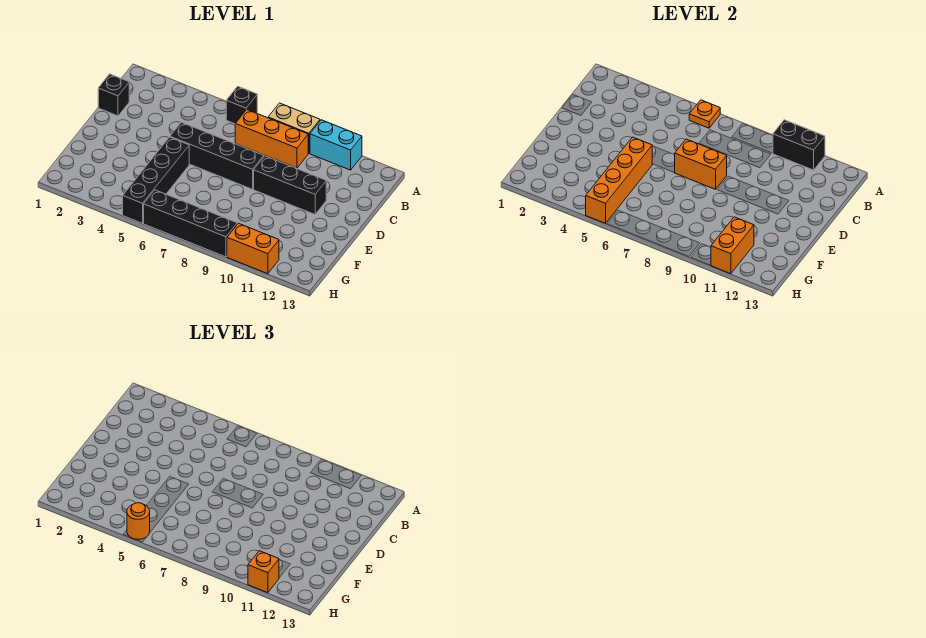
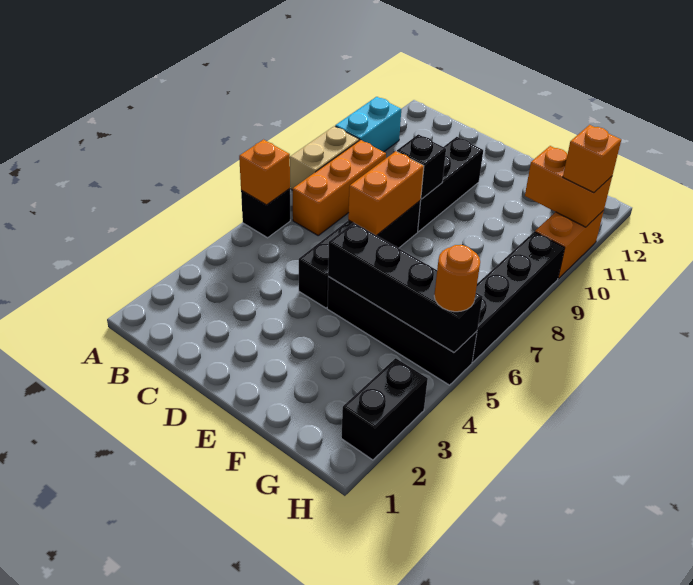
orange 1x1 plate [689,100,720,128] -> orange 1x1 brick [239,140,290,205]
black 1x2 brick [773,120,825,170] -> black 1x2 brick moved to [341,358,428,460]
black 1x1 brick [98,74,129,116] -> black 1x1 brick moved to [397,134,446,199]
orange 1x4 brick [586,137,652,223] -> black 1x4 brick [328,223,483,352]

